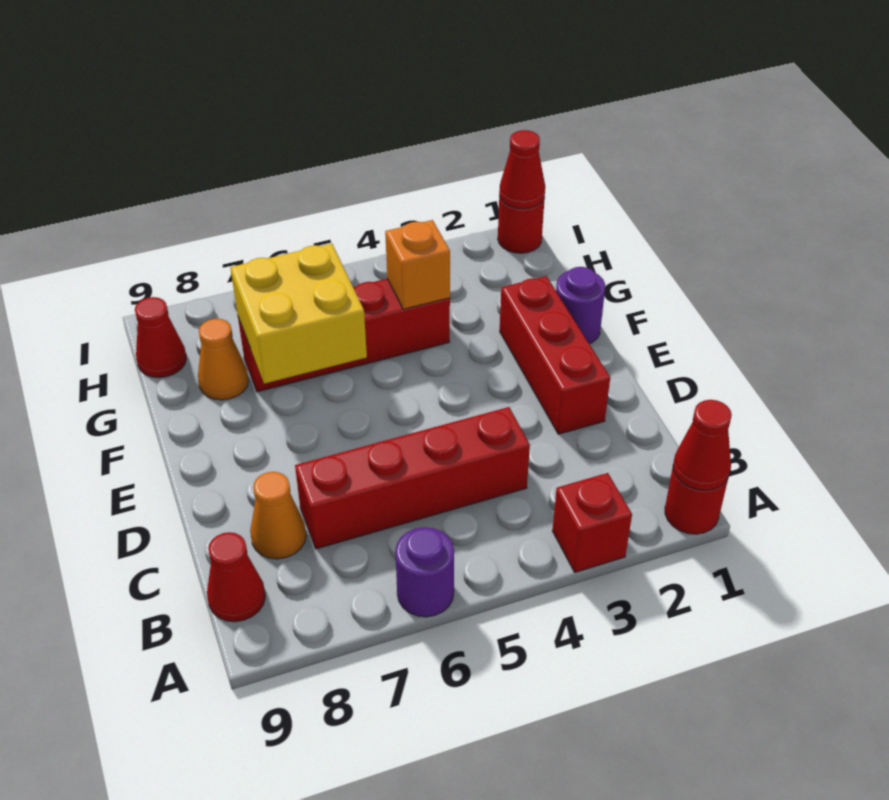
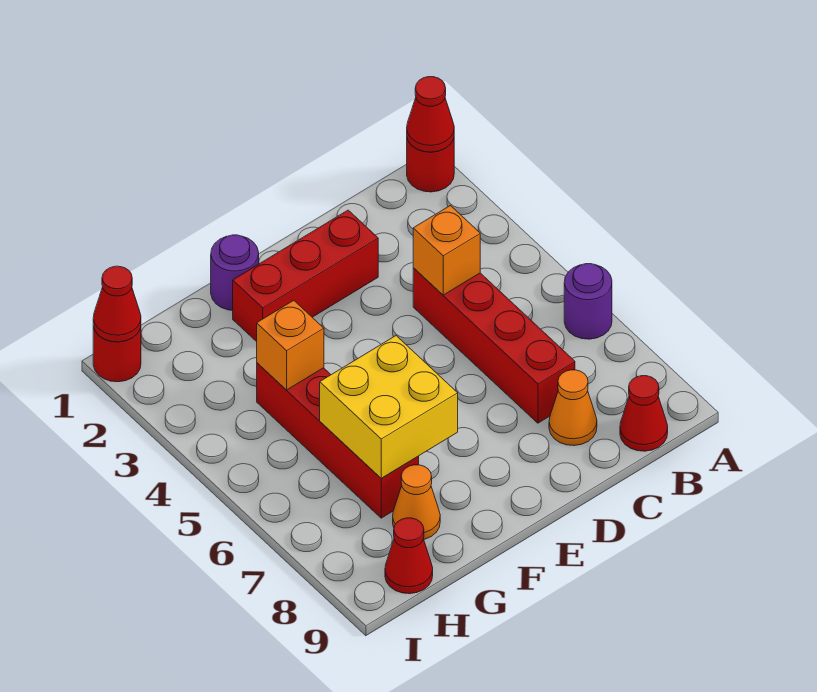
red 1x1 brick [552,473,632,572] -> none
none -> orange 1x1 brick [413,206,480,295]

